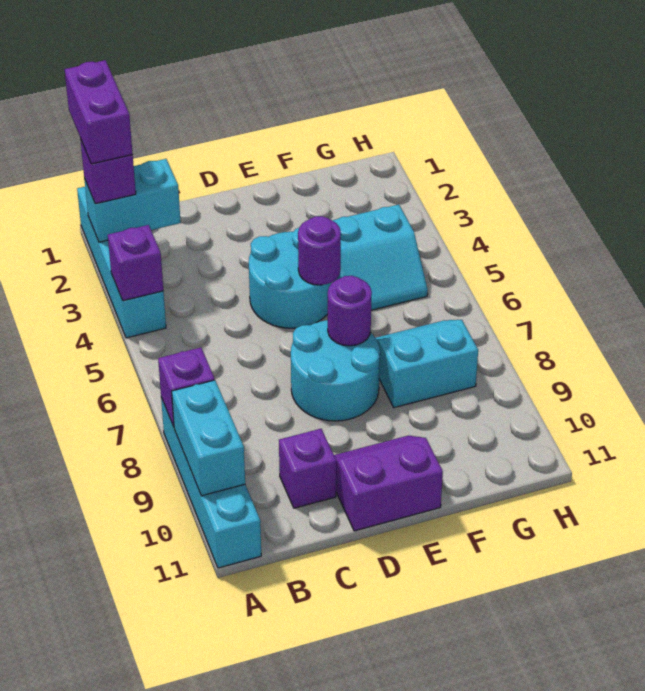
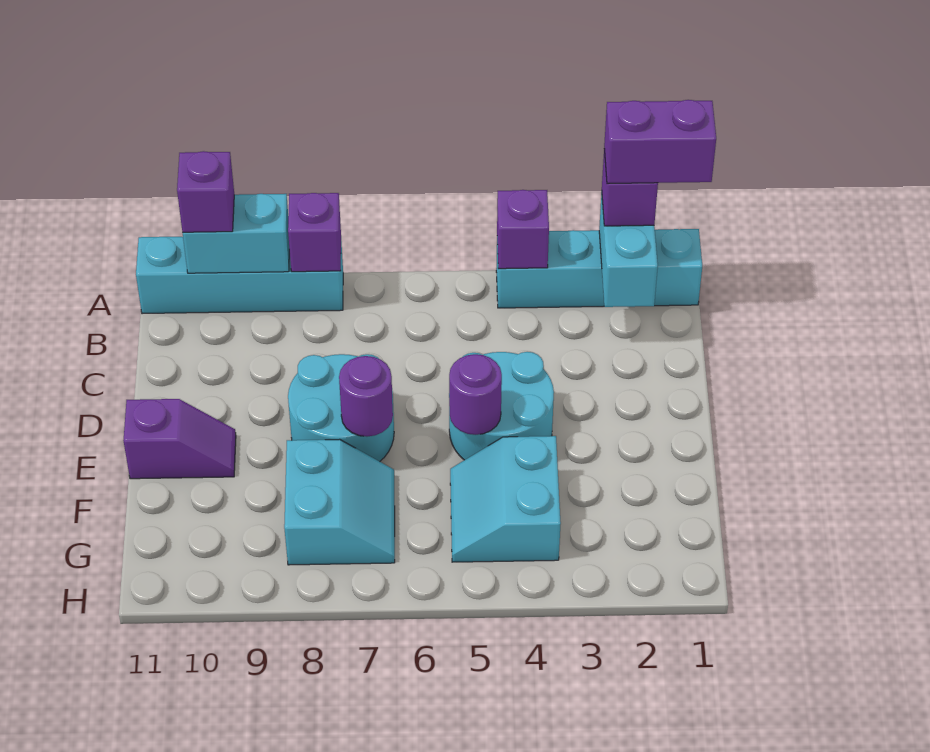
purple 1x1 brick [279,429,336,508] -> purple 1x1 brick moved to [177,151,234,232]
purple 2x2 slope [334,435,443,531] -> purple 1x2 slope [123,399,236,479]

